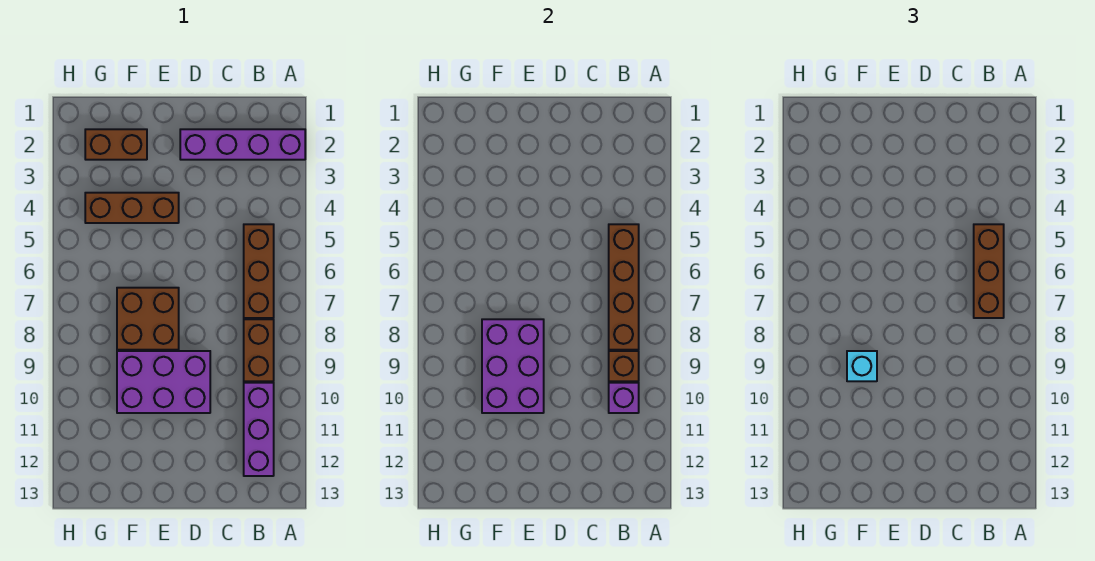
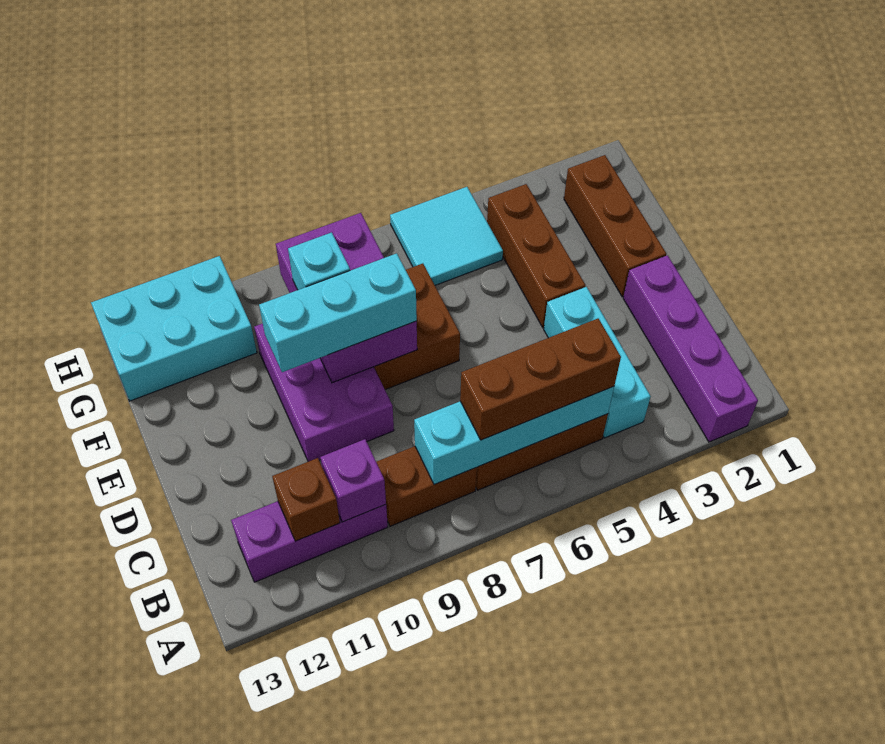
none -> cyan 1x3 brick [544,287,651,438]
brown 1x4 brick [609,224,639,350] -> cyan 1x4 brick [414,387,614,485]
brown 1x1 brick [609,351,639,381] -> brown 1x1 brick moved to [272,458,340,541]
purple 2x3 brick [482,319,544,413] -> purple 2x3 brick turned to [276,213,417,383]
none -> cyan 1x3 brick [259,253,417,372]
brown 1x2 brick [85,129,147,160] -> brown 1x3 brick [564,155,666,297]
none -> cyan 2x2 tile [390,187,503,285]
none -> cyan 2x3 brick [91,256,257,401]

